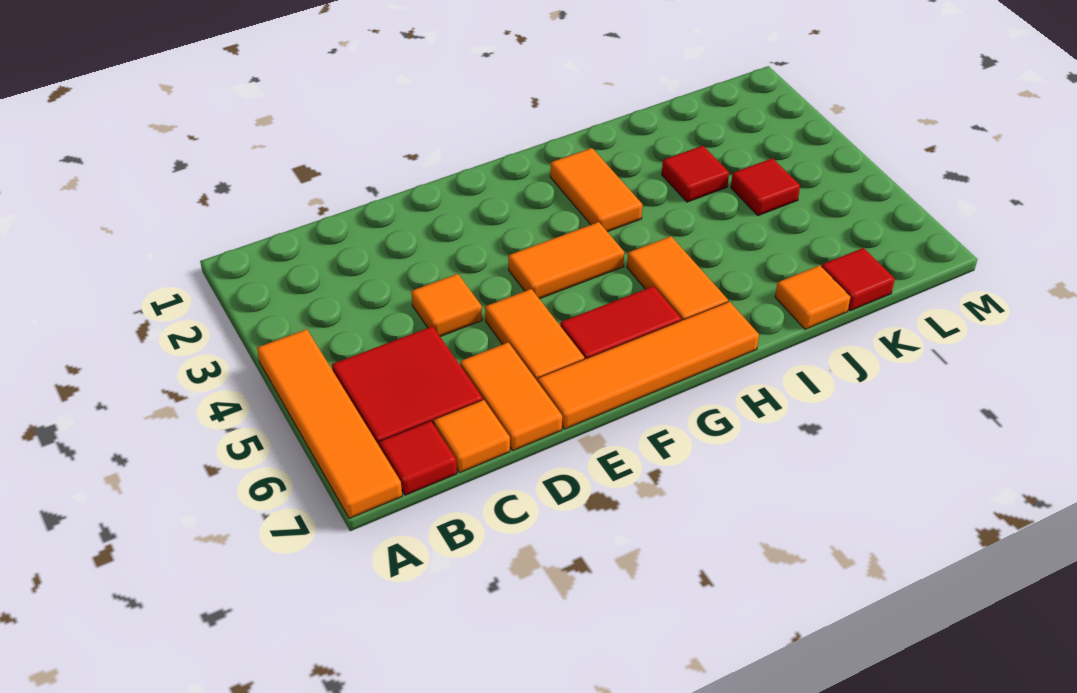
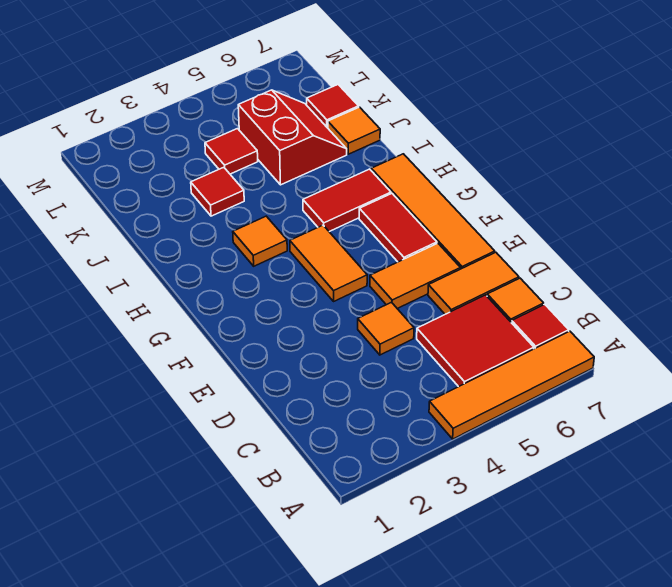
orange 1x2 tile [550,148,642,232] -> orange 1x1 tile [233,216,287,266]
orange 1x2 tile [627,236,728,321] -> red 1x2 tile [303,169,391,232]
none -> red 2x2 slope [238,90,347,185]

